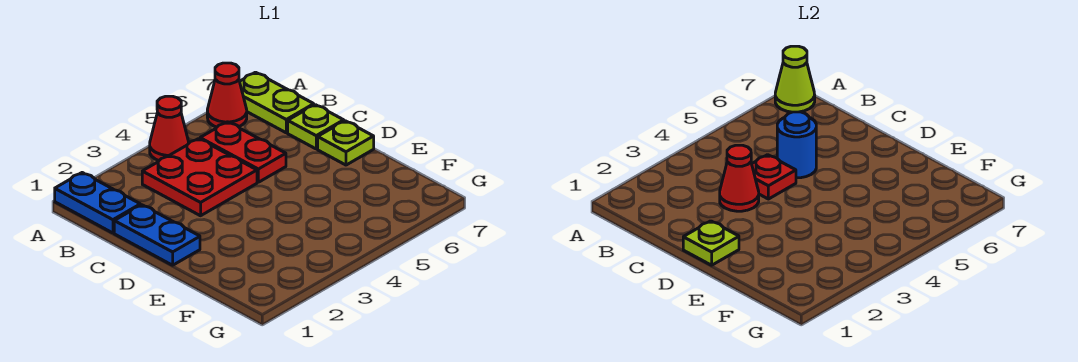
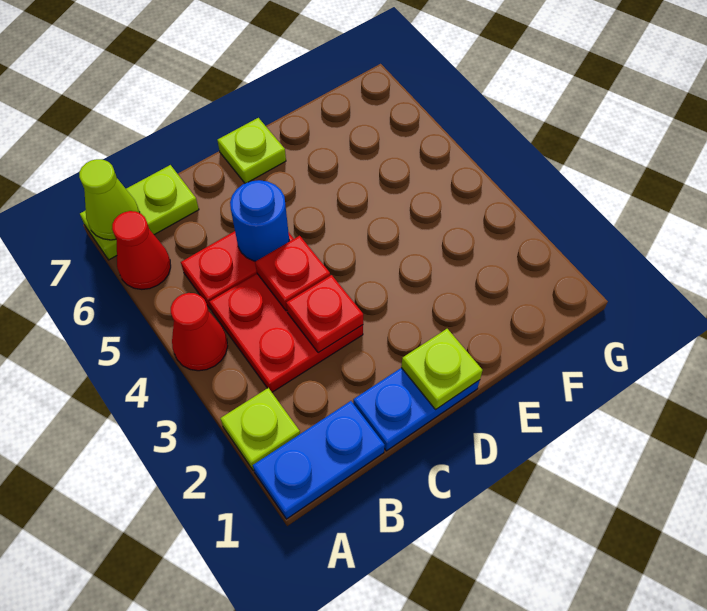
red 1x1 cone [720,145,759,211] -> red 1x1 plate [286,275,363,353]
lime 1x1 plate [288,105,344,149] -> lime 1x1 plate moved to [220,388,300,471]

